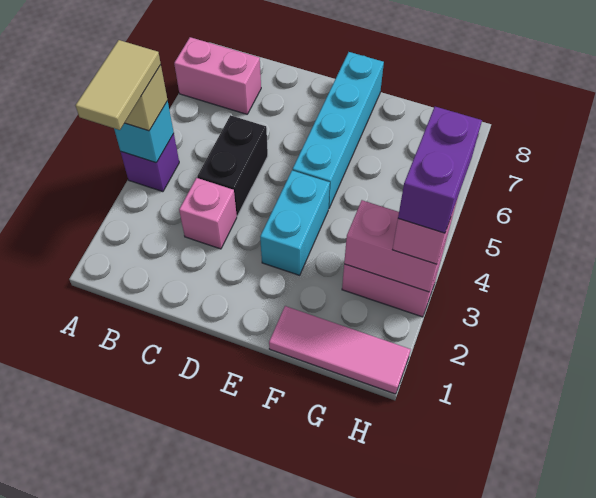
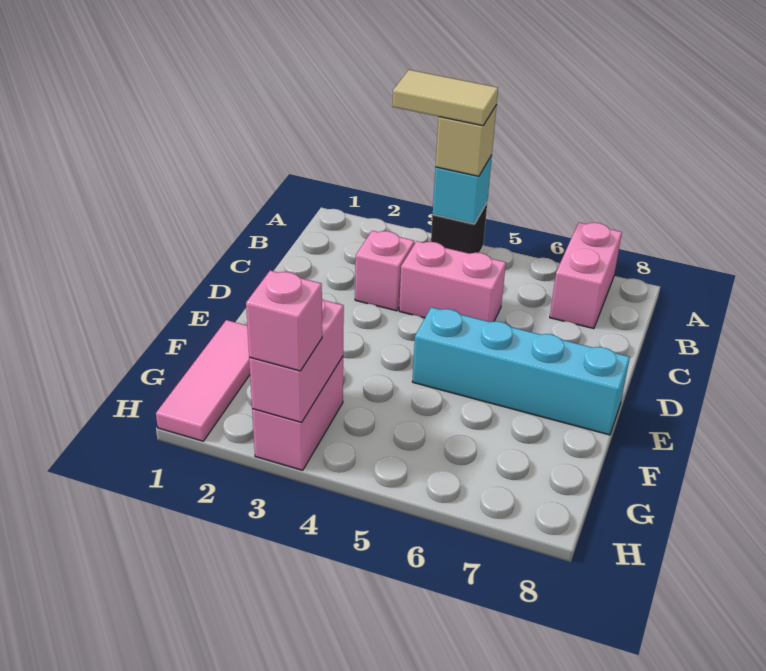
purple 1x1 brick [121,134,179,192] -> black 1x1 brick [431,203,487,254]
black 1x2 brick [197,115,268,216] -> pink 1x2 brick [399,241,506,322]
cyan 1x2 brick [260,170,330,275] -> none
purple 1x2 brick [398,107,482,233] -> none

